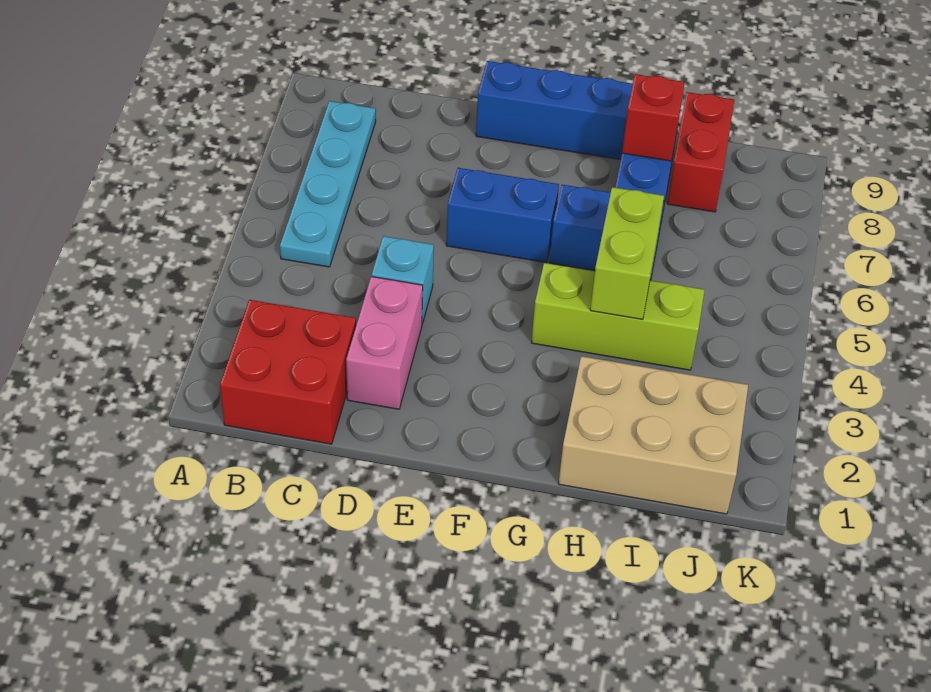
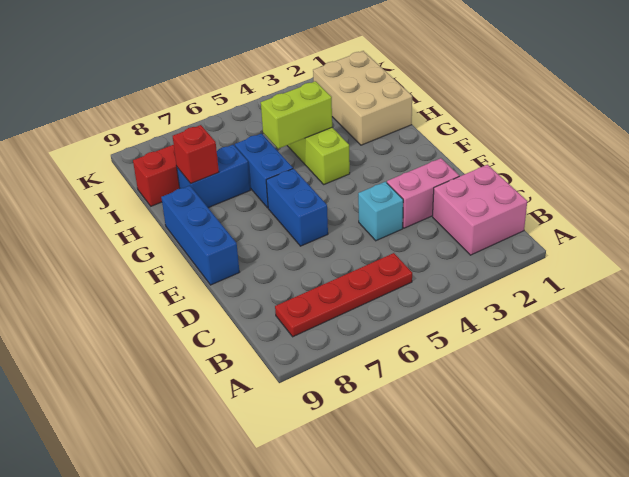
red 2x2 brick [220,300,356,444] -> pink 2x2 brick [433,165,527,255]
cyan 1x4 plate [280,101,376,267] -> red 1x4 plate [275,253,412,337]

